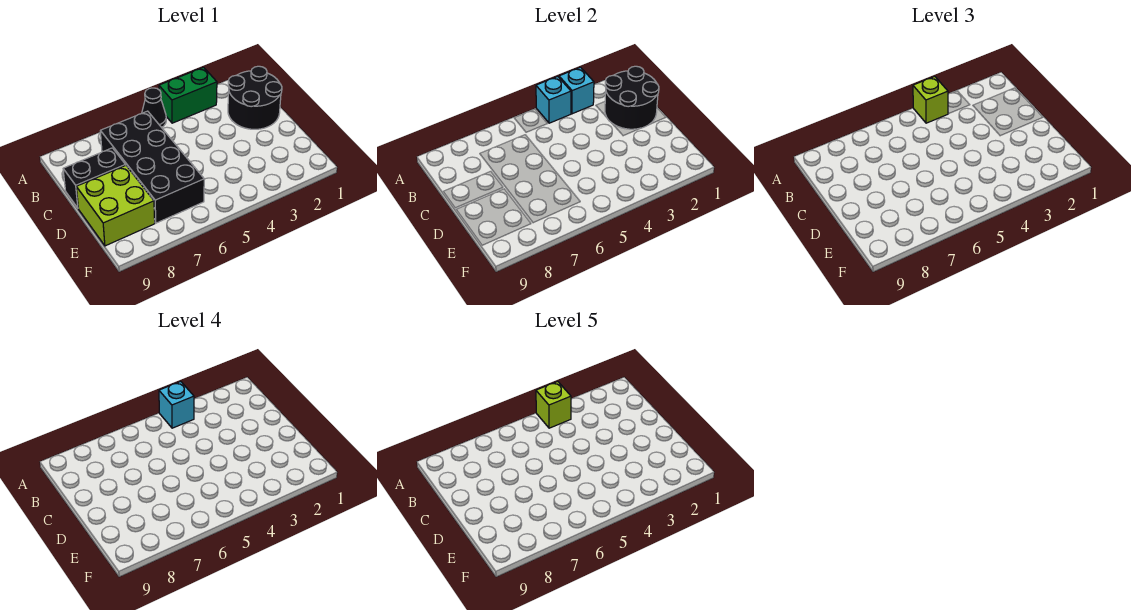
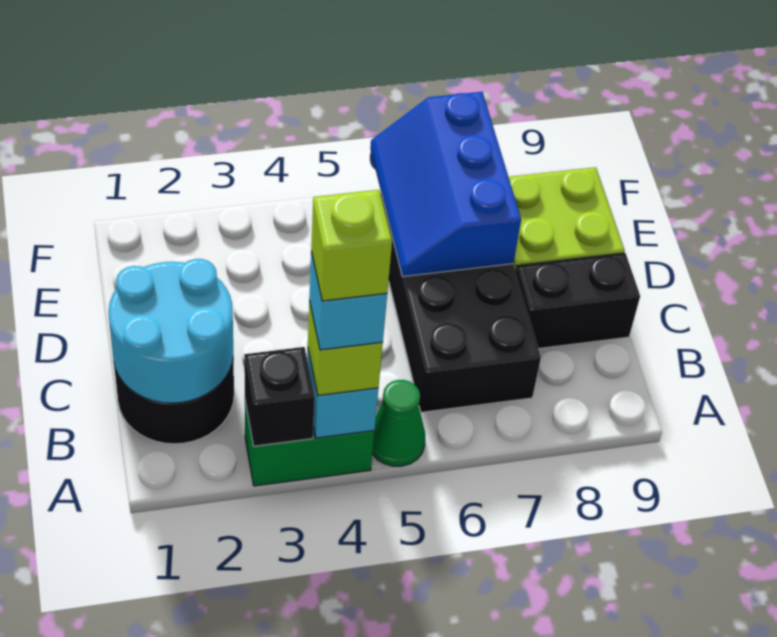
cyan 1x1 brick [559,67,594,114] -> black 1x1 brick [244,347,315,446]
black 1x1 cone [142,88,166,127] -> green 1x1 cone [372,380,425,466]
black 2x2 round brick [605,66,659,129] -> cyan 2x2 round brick [109,259,233,403]
none -> blue 2x3 slope [370,92,521,277]

